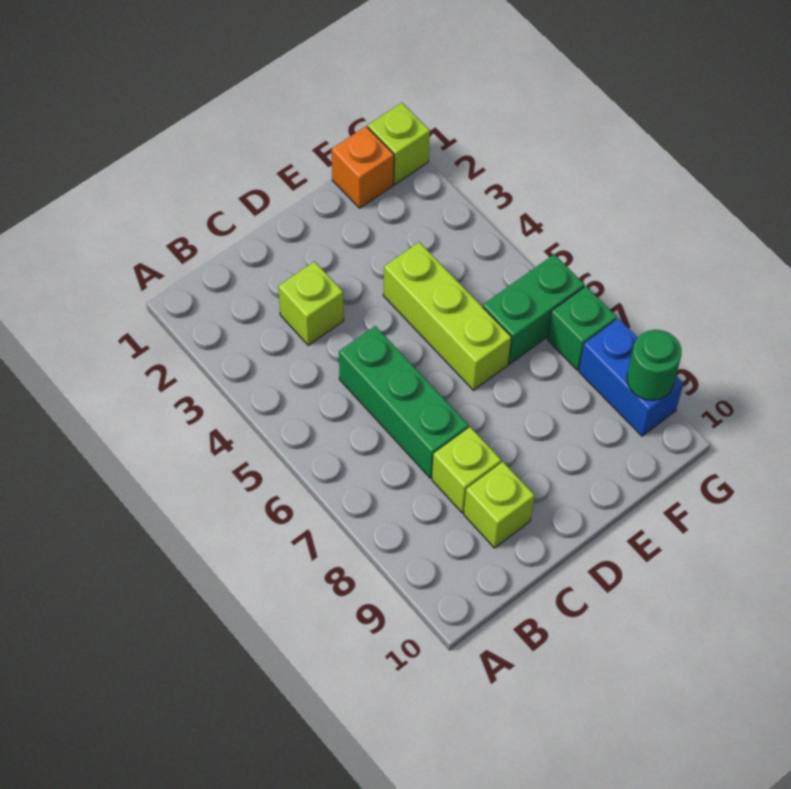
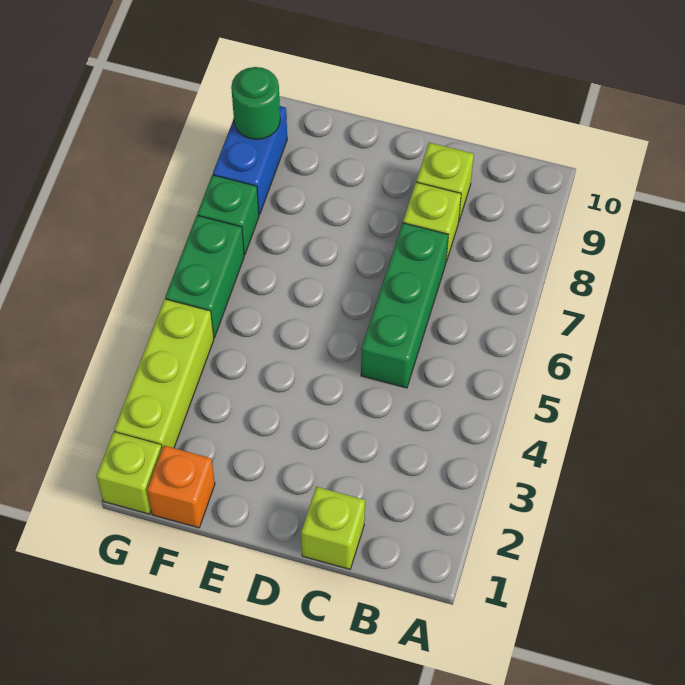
lime 1x1 brick [278,262,344,345] -> lime 1x1 brick moved to [301,487,365,569]
lime 1x3 brick [383,242,512,390] -> lime 1x3 brick moved to [114,299,214,448]
green 1x2 brick [483,254,584,364] -> green 1x2 brick turned to [165,215,244,338]

